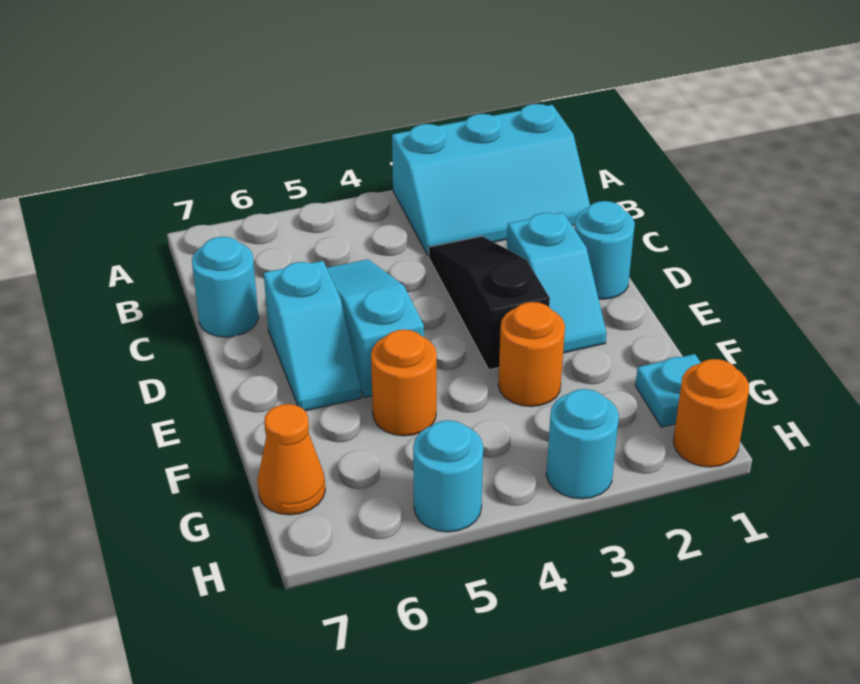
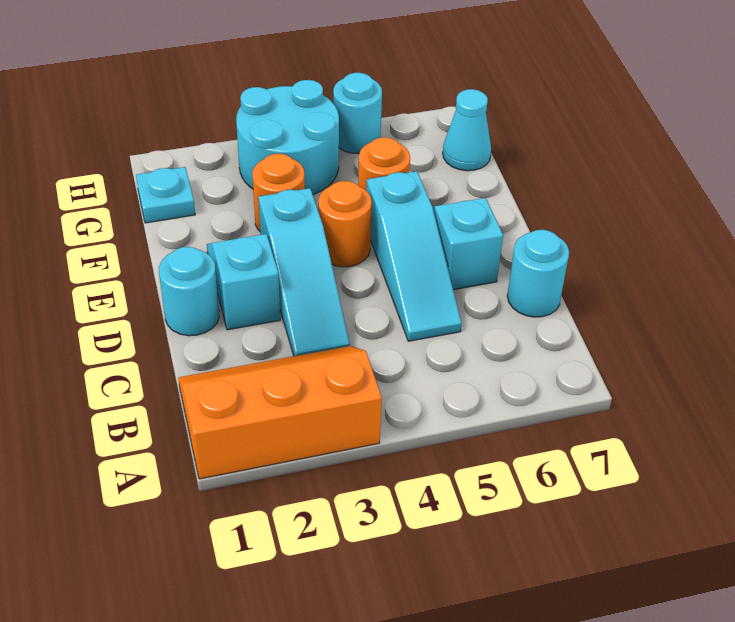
cyan 2x3 slope [392,104,590,256] -> orange 2x3 slope [178,346,382,479]
black 1x3 slope [429,236,550,370] -> cyan 1x3 slope [258,188,350,356]
orange 1x1 cone [258,404,325,515] -> cyan 1x1 cone [443,89,491,171]
orange 1x1 round brick [674,359,749,467] -> orange 1x1 round brick moved to [318,181,372,267]
cyan 1x1 round brick [546,389,619,499] -> cyan 2x2 round brick [236,80,339,195]

